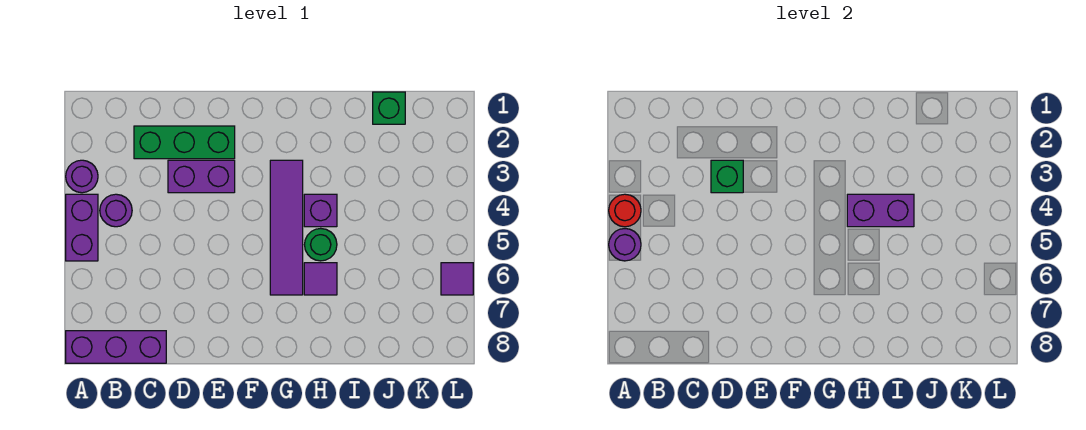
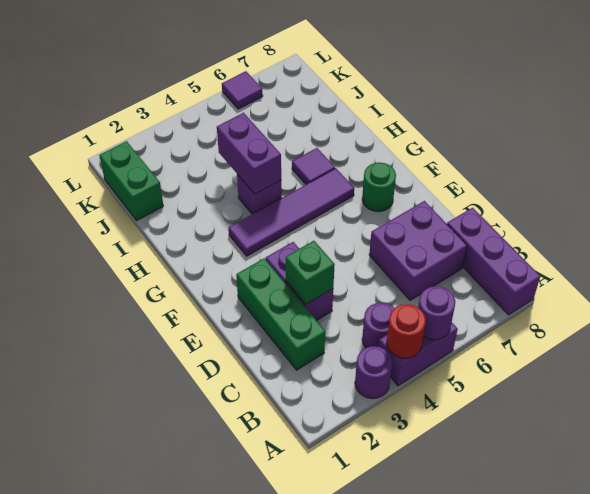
none -> purple 2x2 brick [369,201,467,300]
green 1x1 round brick [304,228,337,261] -> green 1x1 round brick moved to [362,162,396,212]
green 1x1 brick [373,92,405,124] -> green 1x2 brick [99,141,163,220]

